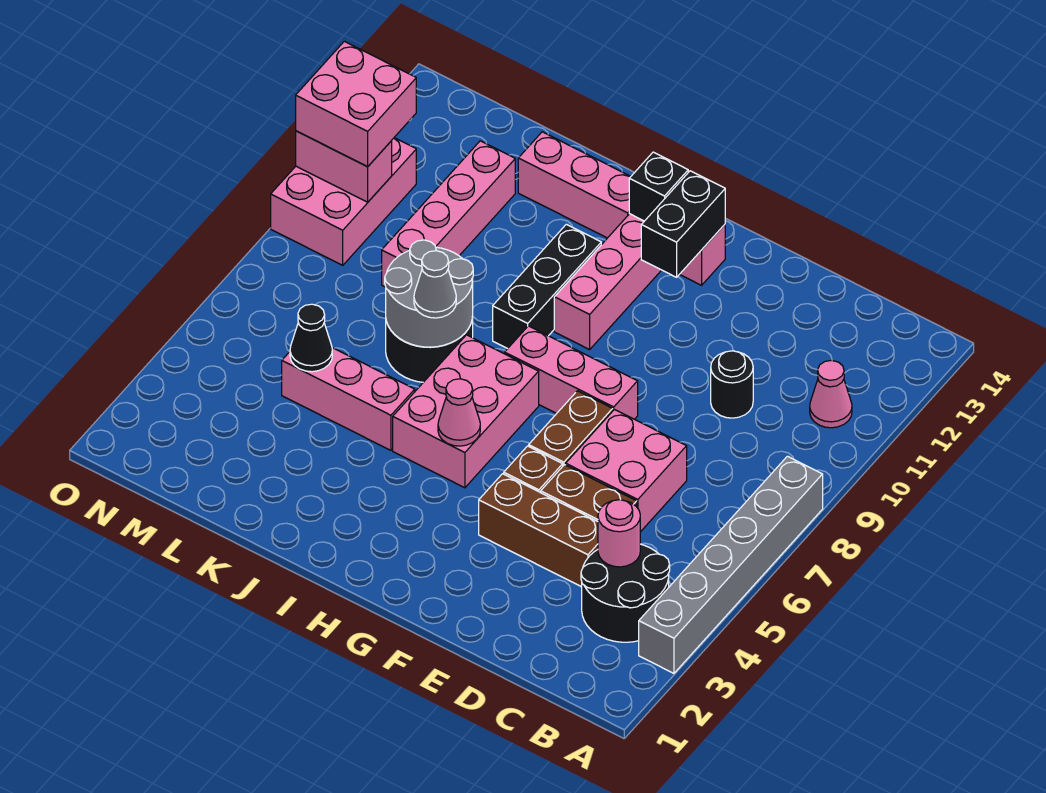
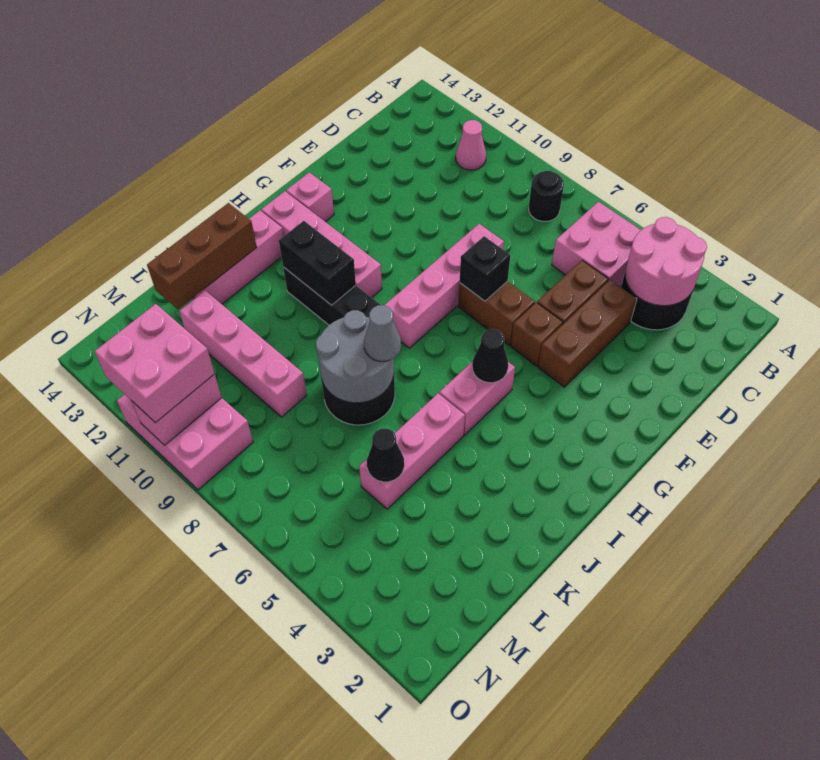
grey 1x6 brick [639,456,823,673] -> none
pink 1x1 round brick [598,500,640,567] -> pink 2x2 round brick [625,217,707,306]
pink 2x2 brick [566,410,687,532] -> pink 2x2 brick moved to [552,202,641,286]
black 1x1 round brick [711,351,753,418] -> black 1x1 round brick moved to [529,171,564,221]
pink 1x3 brick [505,326,638,419] -> pink 1x4 brick [385,224,504,348]
black 1x2 brick [641,171,725,277] -> black 1x2 brick moved to [279,221,356,305]
pink 2x3 brick [393,335,539,488] -> pink 1x2 brick [439,361,515,435]
pink 1x1 cone [438,379,480,446] -> black 1x1 cone [472,329,508,383]
black 1x1 brick [629,152,688,221] -> black 1x1 brick moved to [460,236,510,301]
none -> brown 1x3 brick [147,203,257,309]

